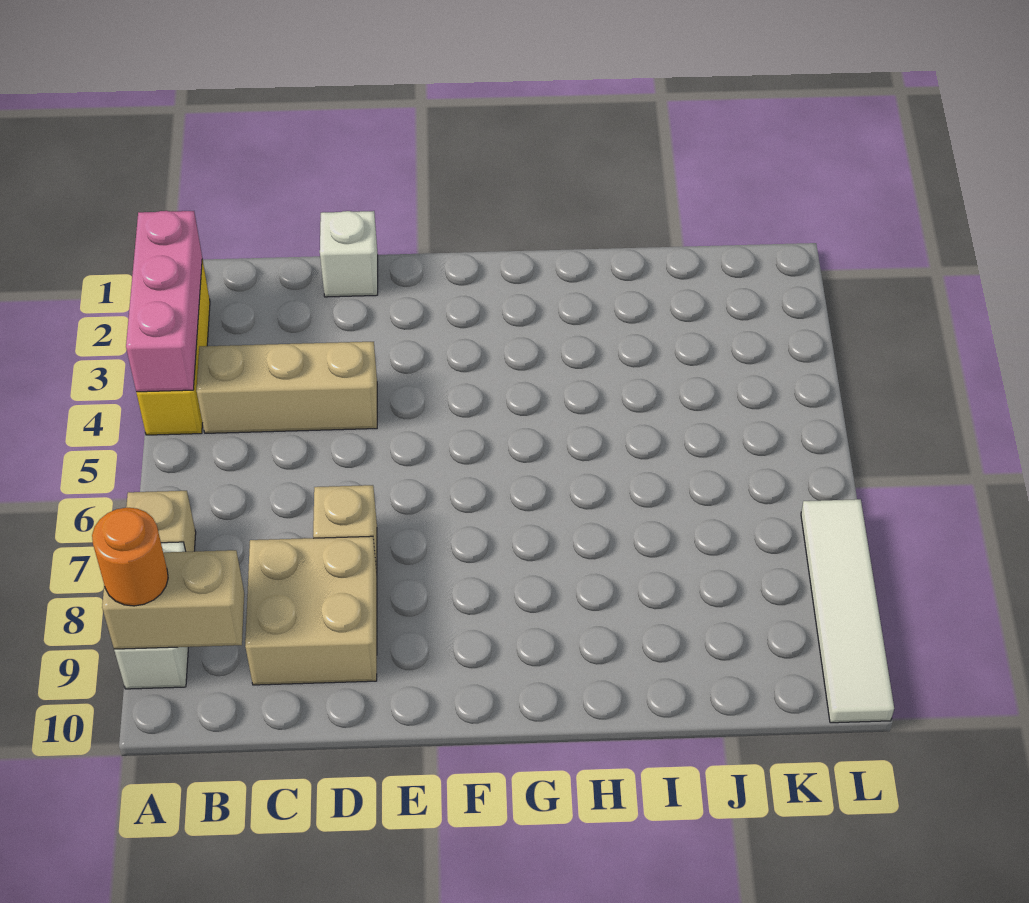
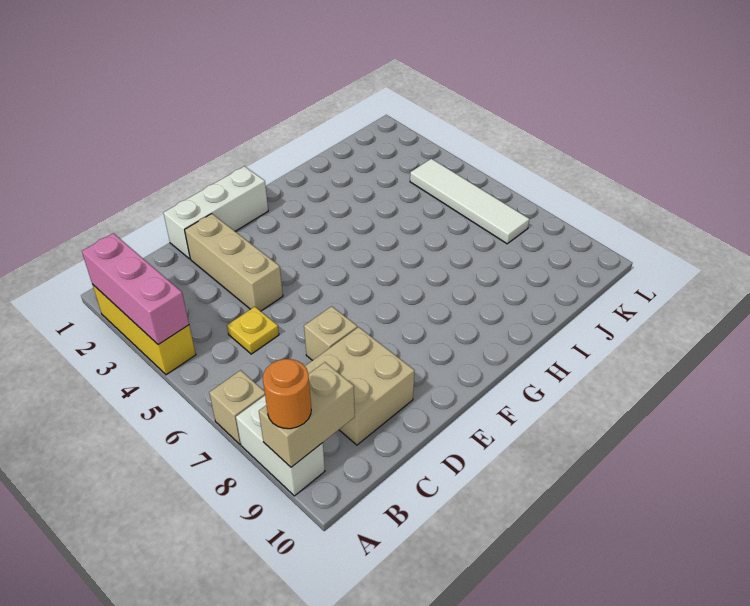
tan 1x3 brick [196,342,377,433] -> tan 1x3 brick turned to [185,214,283,311]
none -> yellow 1x1 plate [227,307,279,354]
white 1x1 brick [320,211,378,297] -> white 1x3 brick [163,166,268,259]
white 1x4 tile [801,499,894,723] -> white 1x4 tile moved to [410,159,529,244]

